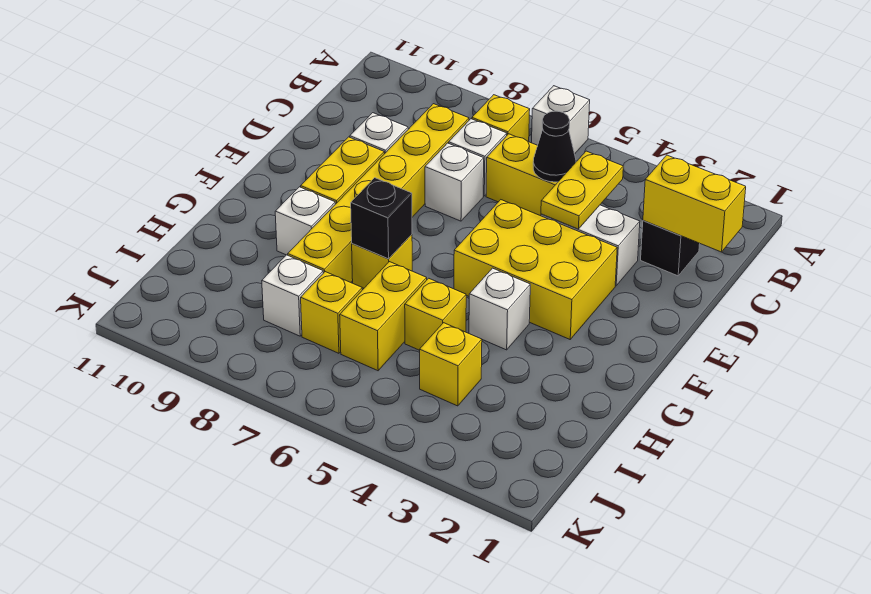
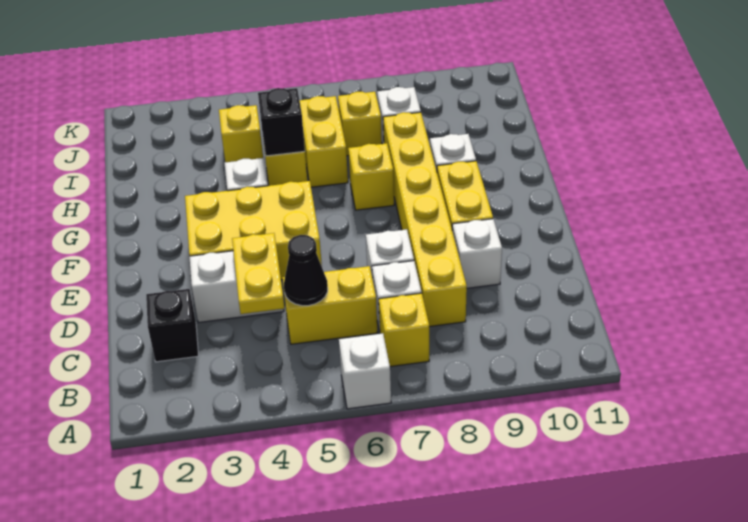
yellow 1x2 brick [643,155,746,252] -> none
black 1x1 brick [351,178,412,259] -> black 1x1 brick moved to [258,88,305,156]

